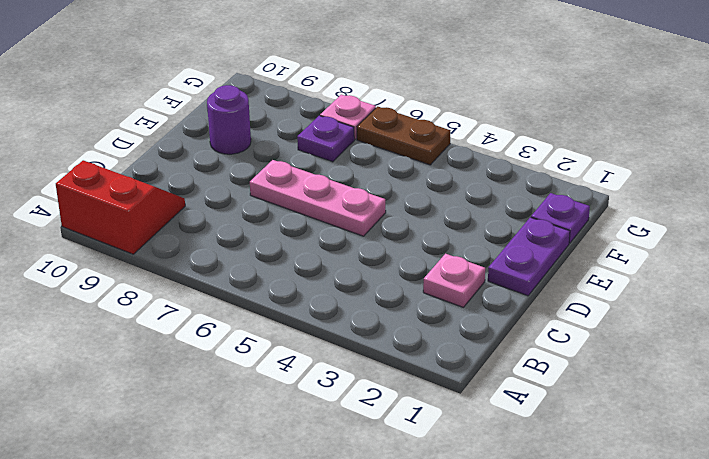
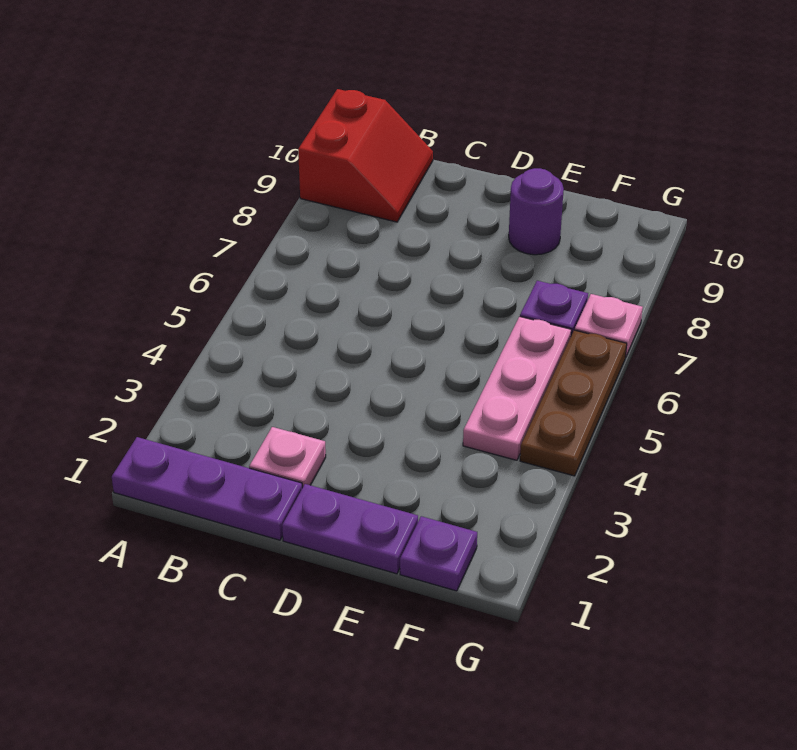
none -> purple 1x3 plate [112,437,302,540]
pink 1x3 plate [250,160,386,236] -> pink 1x3 plate moved to [463,316,571,460]
brown 1x2 plate [357,106,451,165] -> brown 1x3 plate [520,330,627,476]

